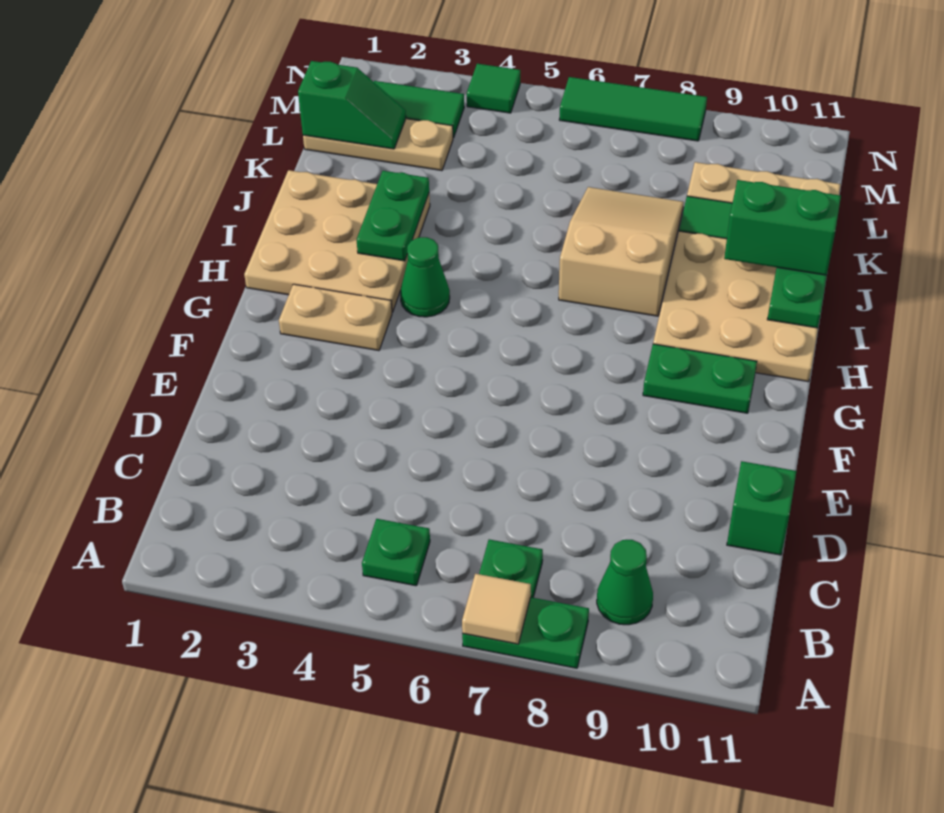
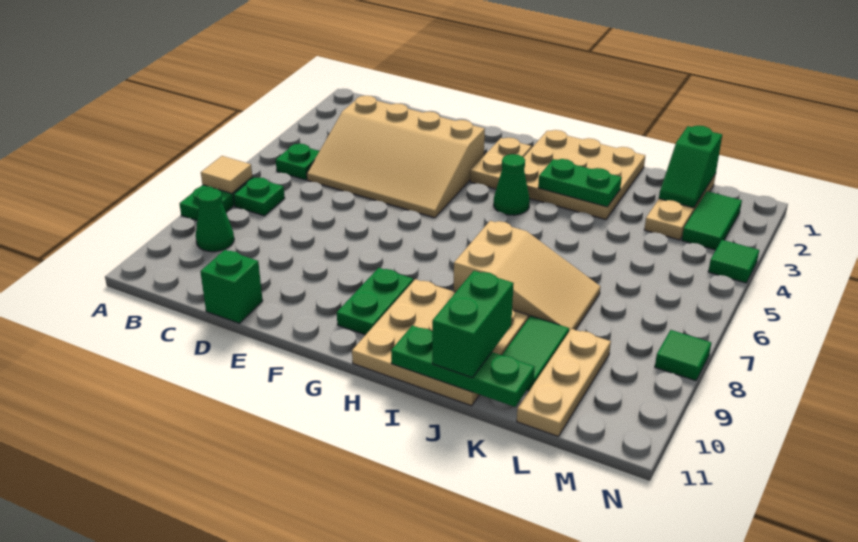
none -> tan 3x4 slope [307,96,485,218]
green 1x3 tile [559,77,707,141] -> green 1x1 tile [655,330,711,381]

